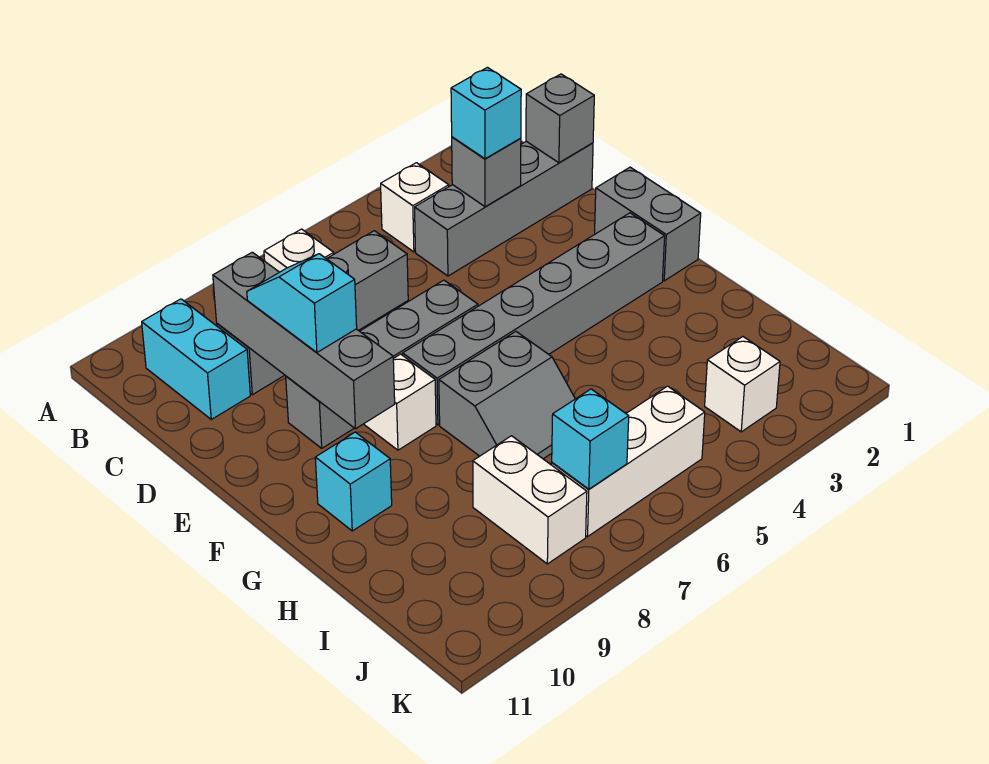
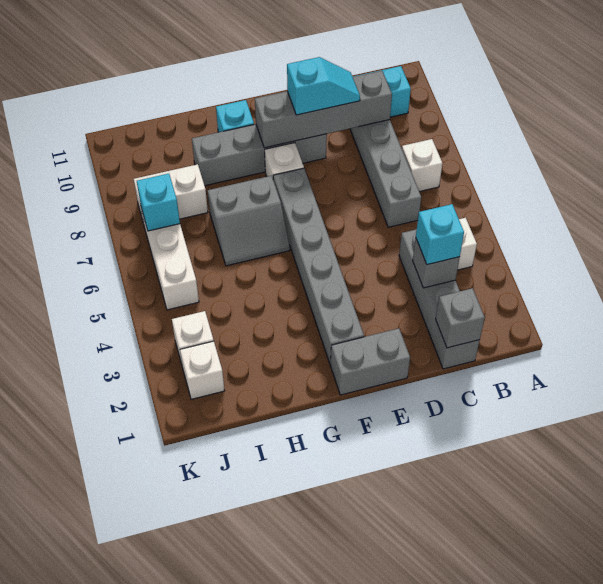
grey 1x4 brick [286,280,478,448] -> grey 1x4 brick turned to [192,124,327,186]
grey 2x2 slope [439,332,575,459] -> grey 2x2 slope turned to [208,176,290,266]
none -> white 1x1 brick [180,341,224,399]

